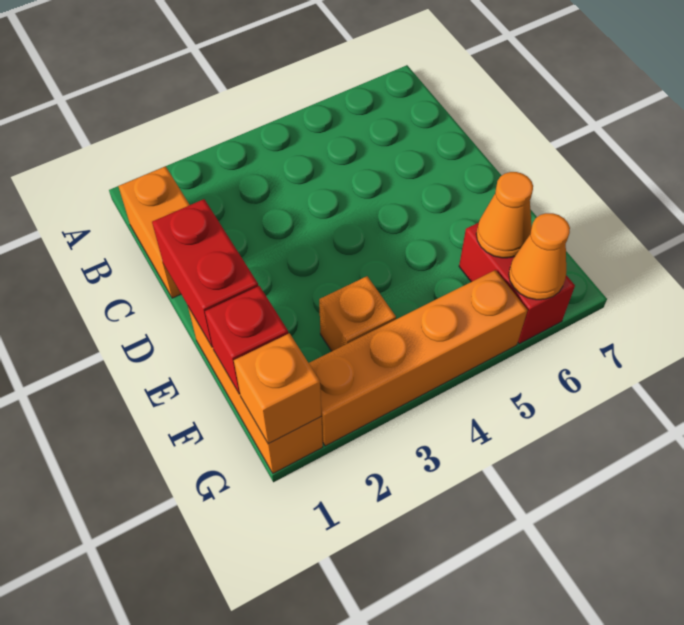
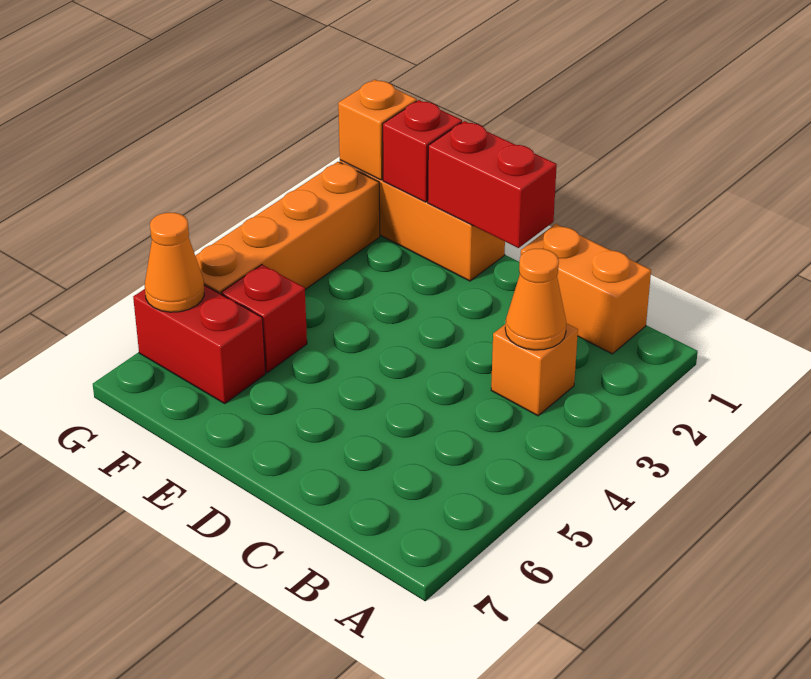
orange 1x1 brick [319,276,396,351] -> orange 1x1 brick moved to [491,323,578,416]
none -> red 1x1 brick [221,265,307,373]
orange 1x1 cone [476,172,533,258] -> orange 1x1 cone moved to [505,249,566,350]

